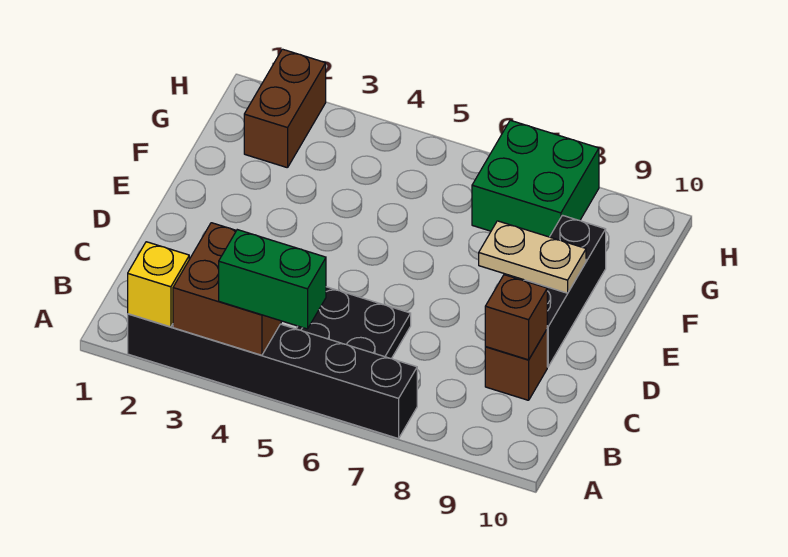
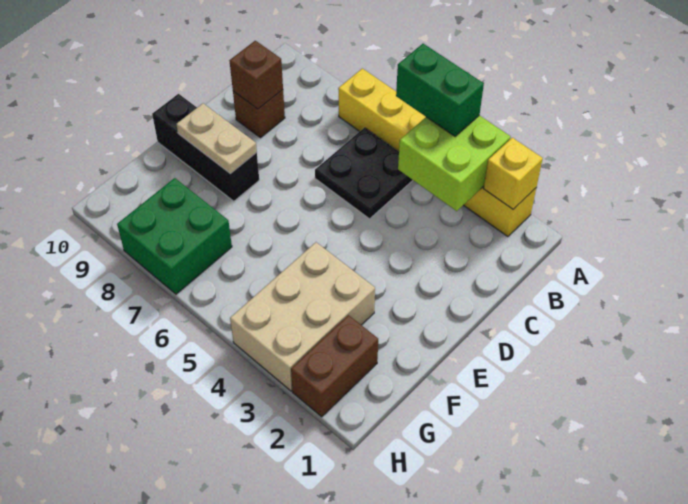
black 1x6 brick [128,314,417,439] -> yellow 1x6 brick [338,68,536,237]
brown 2x2 brick [173,223,282,355] -> lime 2x2 brick [398,115,511,211]
black 1x3 brick [524,215,606,367] -> black 1x3 brick turned to [152,94,259,201]
none -> tan 2x3 brick [230,242,375,391]

